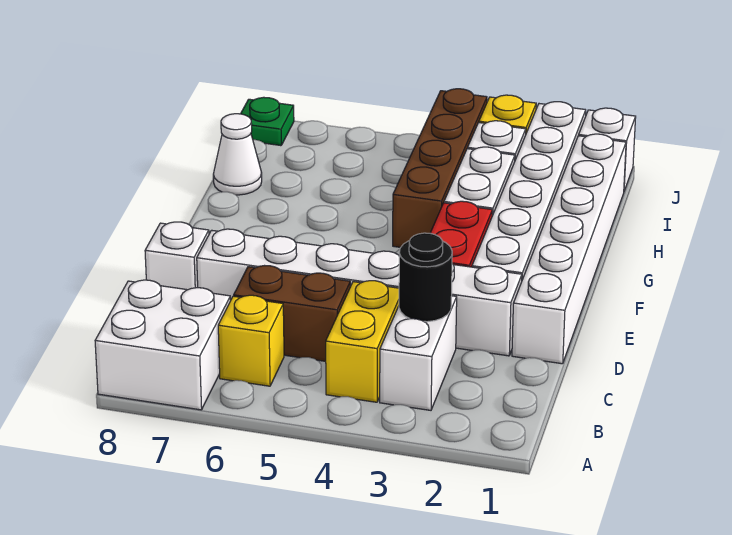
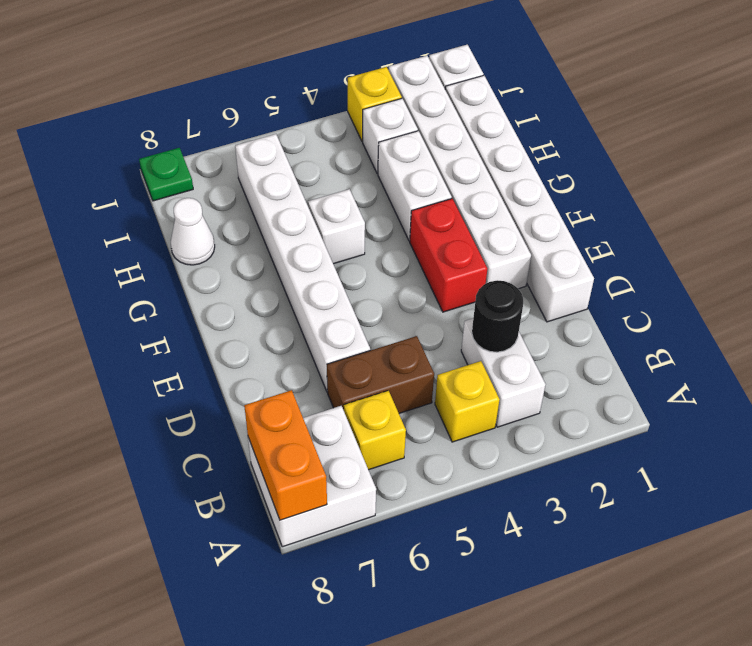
none -> orange 1x2 brick [244,390,327,520]
yellow 1x2 brick [326,281,399,402] -> yellow 1x1 brick [435,361,500,442]
white 1x6 brick [197,229,522,356] -> white 1x6 brick turned to [235,134,370,392]
white 1x1 brick [145,222,209,290] -> white 1x1 brick moved to [308,189,365,264]
brown 1x4 brick [393,89,487,247] -> none

